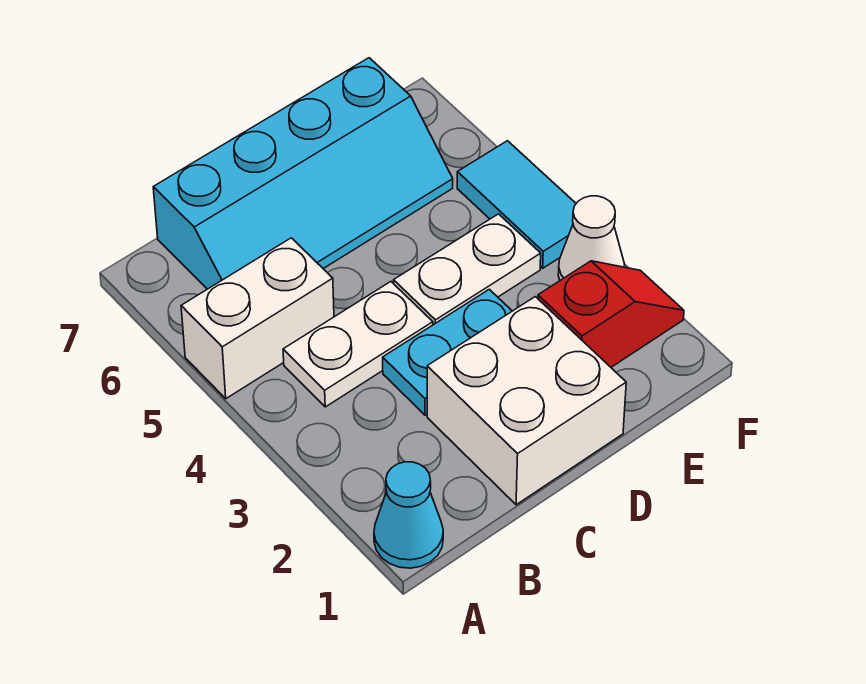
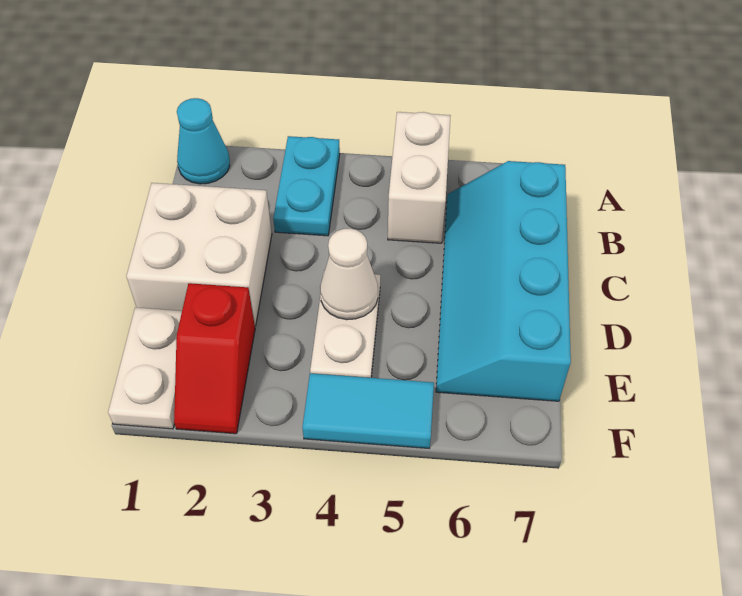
white 1x2 plate [283,282,433,407] -> white 1x2 plate moved to [108,307,182,429]
cyan 1x2 plate [383,289,512,415] -> cyan 1x2 plate moved to [273,136,340,236]
white 1x1 cone [558,196,625,280] -> white 1x1 cone moved to [320,228,378,320]

